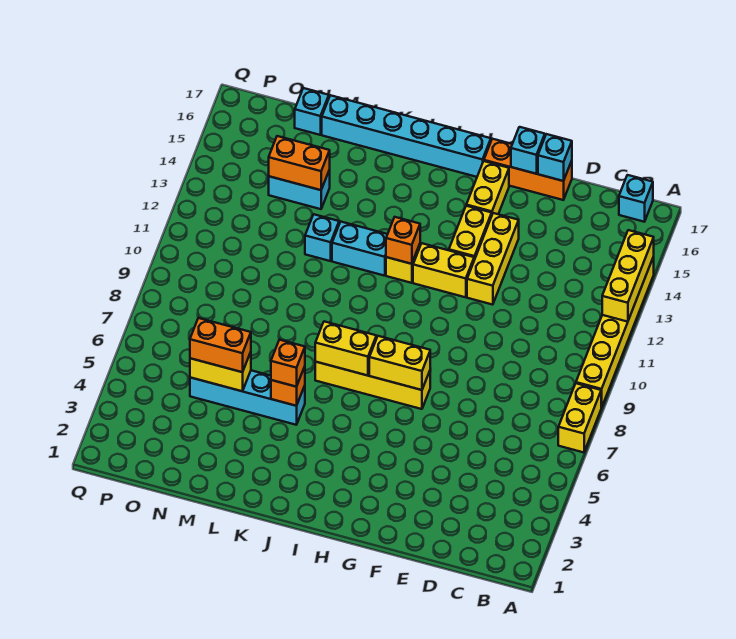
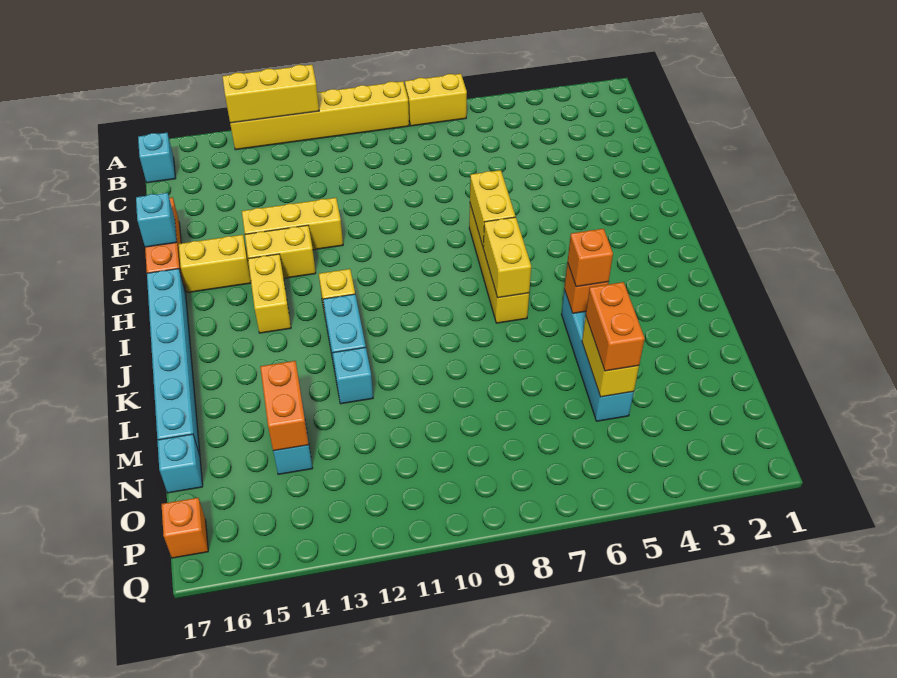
cyan 1x1 brick [538,134,572,181] -> none
yellow 1x2 brick [413,243,474,297] -> yellow 1x2 brick moved to [248,254,291,333]
orange 1x1 brick [386,217,420,264] -> orange 1x1 brick moved to [162,498,208,558]

